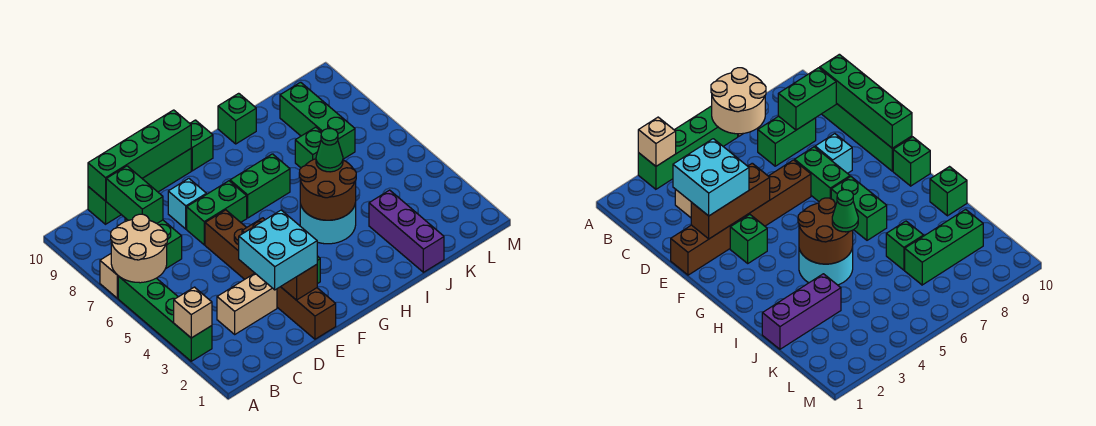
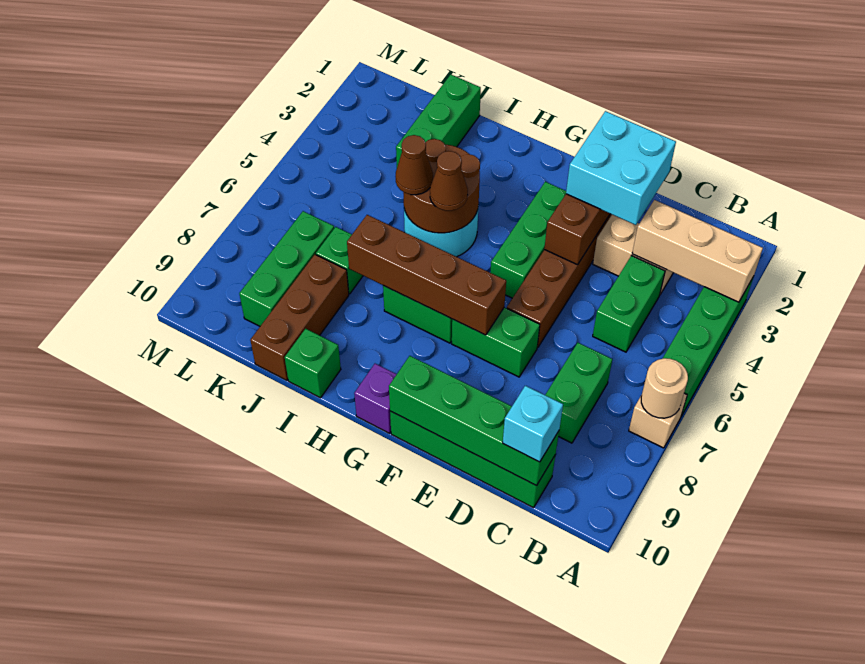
tan 1x1 brick [174,287,212,338] -> tan 1x3 brick [632,200,763,302]
tan 2x2 round brick [111,214,168,283] -> tan 1x1 round brick [641,358,688,418]
green 1x2 brick [106,166,163,223] -> green 1x2 brick moved to [593,256,665,352]
cyan 1x1 brick [168,179,206,229] -> cyan 1x1 brick moved to [503,386,563,462]
green 1x1 brick [730,215,767,263] -> green 1x3 brick [490,182,566,298]
none -> brown 1x4 brick [347,215,506,335]
green 1x1 brick [190,120,213,171] -> purple 1x1 brick [354,364,397,433]
none -> brown 1x1 cone [430,151,468,211]
green 1x1 cone [316,129,343,172] -> brown 1x1 cone [395,135,433,195]
purple 1x3 brick [369,190,444,272] -> green 1x3 brick [396,75,481,167]
none -> brown 1x3 brick [250,255,349,380]

